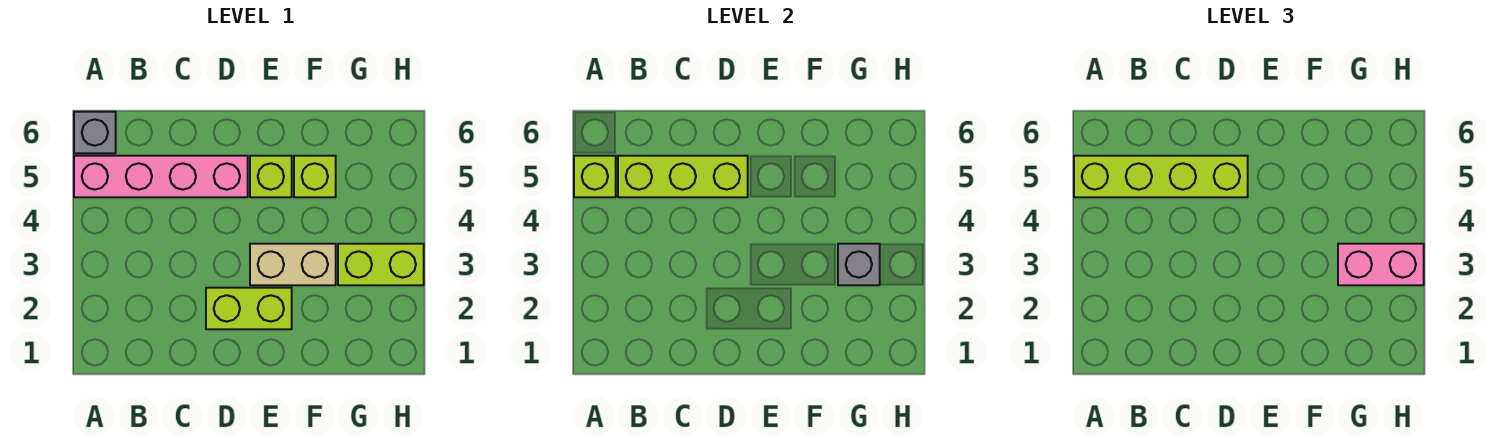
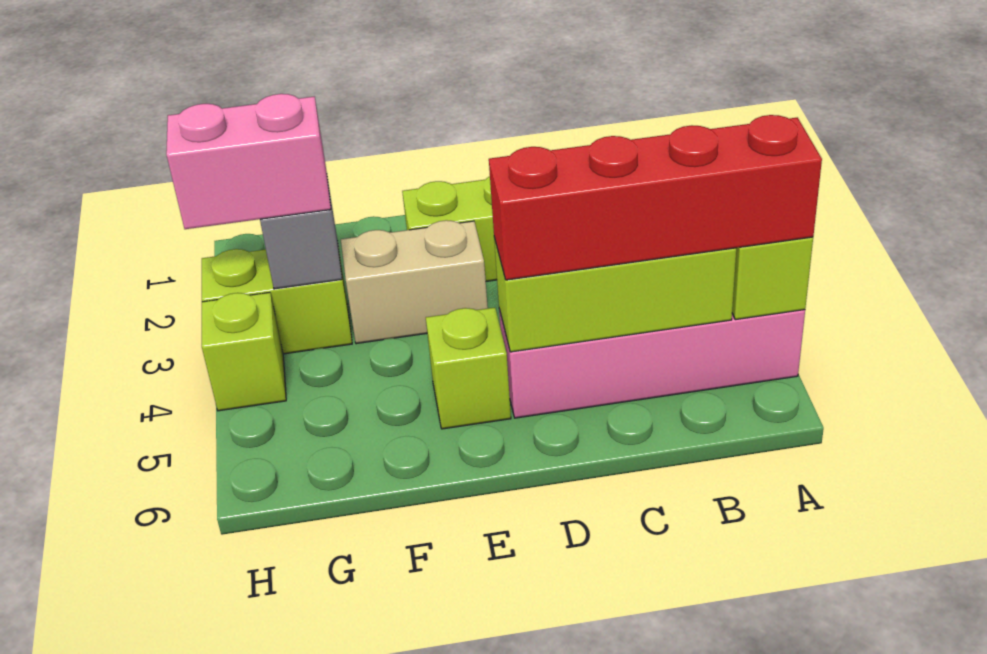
lime 1x4 brick [1074,156,1248,197] -> red 1x4 brick [489,115,822,280]
grey 1x1 brick [74,112,116,153] -> none
lime 1x1 brick [294,156,336,197] -> lime 1x1 brick moved to [202,292,286,411]

